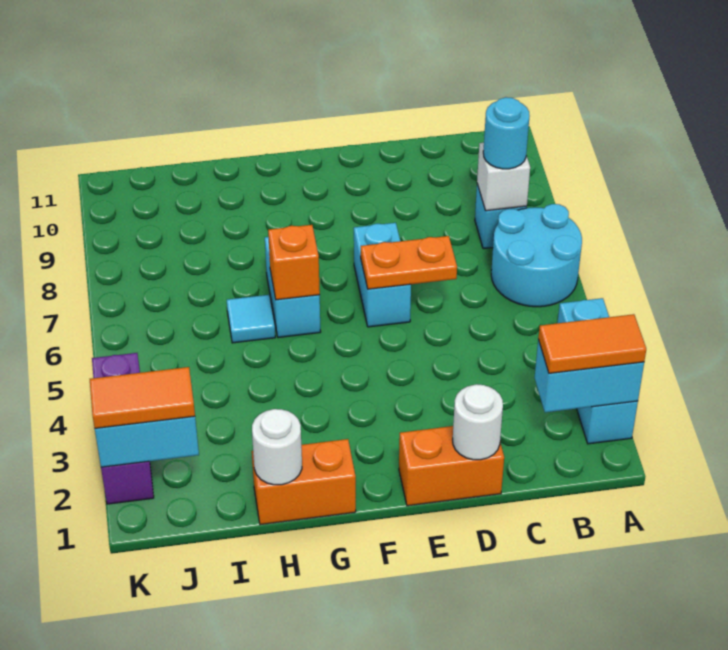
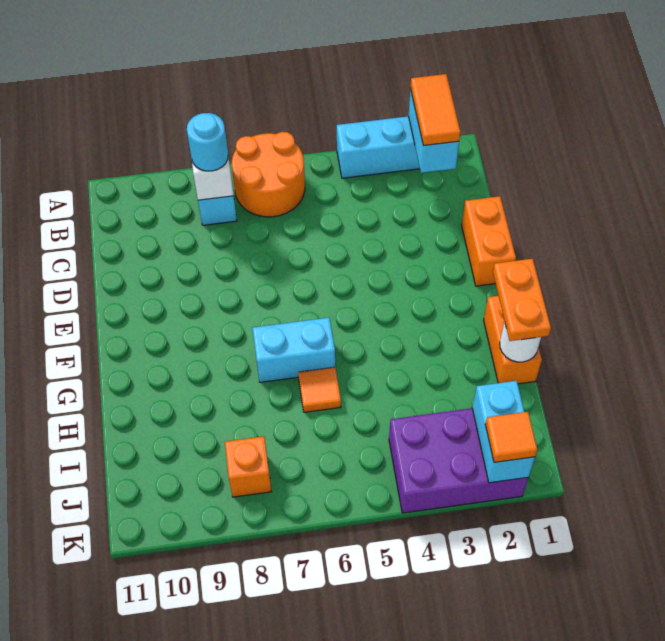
cyan 2x2 round brick [491,204,582,307] -> orange 2x2 round brick [232,132,305,217]
white 1x1 round brick [453,384,503,460] -> none
orange 1x2 plate [361,236,457,289] -> orange 1x2 plate moved to [493,259,551,341]
cyan 1x2 brick [354,223,411,327] -> none
orange 1x1 brick [268,225,320,300] -> orange 1x1 brick moved to [225,436,272,497]
cyan 1x1 tile [227,295,275,343] -> orange 1x1 tile [298,367,341,412]
orange 1x2 tile [90,367,195,428] -> orange 1x1 tile [485,412,537,462]
purple 1x3 brick [92,353,154,504] -> purple 2x3 brick [389,408,528,513]

